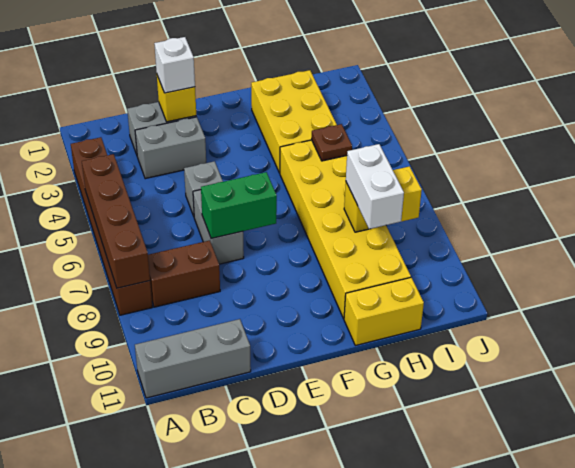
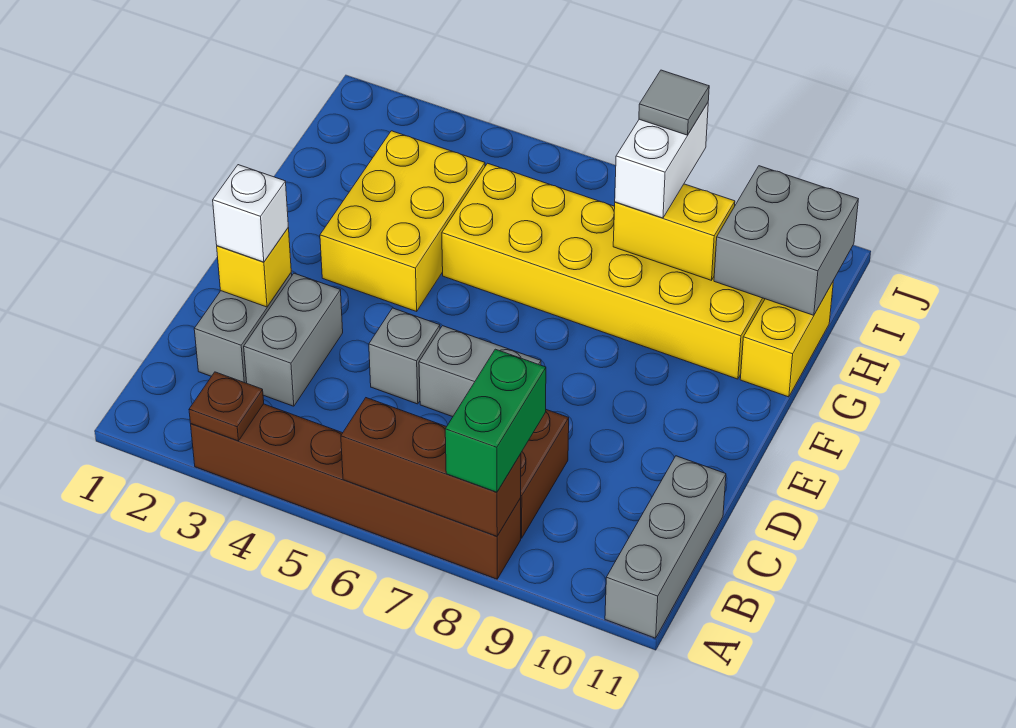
brown 1x4 brick [82,154,150,288] -> brown 1x3 brick [341,398,521,536]
green 1x2 brick [201,172,277,239] -> green 1x2 brick moved to [445,349,546,492]
yellow 2x3 brick [251,70,337,173] -> yellow 2x3 brick turned to [320,131,485,311]
brown 1x1 plate [312,124,352,161] -> brown 1x1 plate moved to [189,372,264,441]
yellow 1x2 brick [344,166,422,232] -> yellow 1x2 brick turned to [613,184,735,280]
white 1x2 brick [346,144,404,229] -> white 1x2 brick turned to [615,103,708,218]
none -> grey 2x2 brick [714,166,858,315]
none -> grey 1x1 tile [639,70,709,135]

